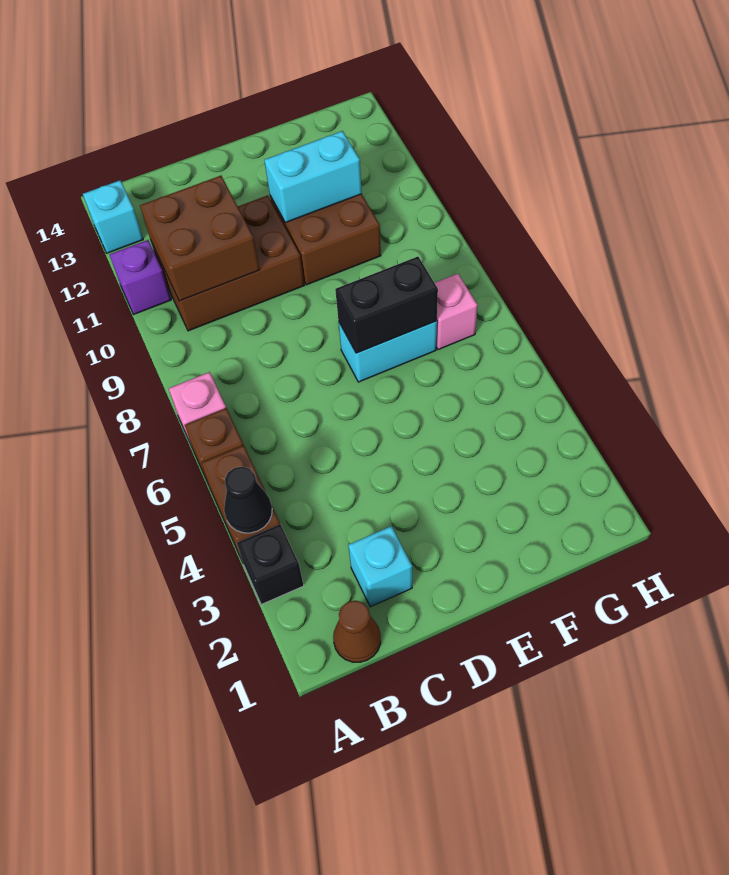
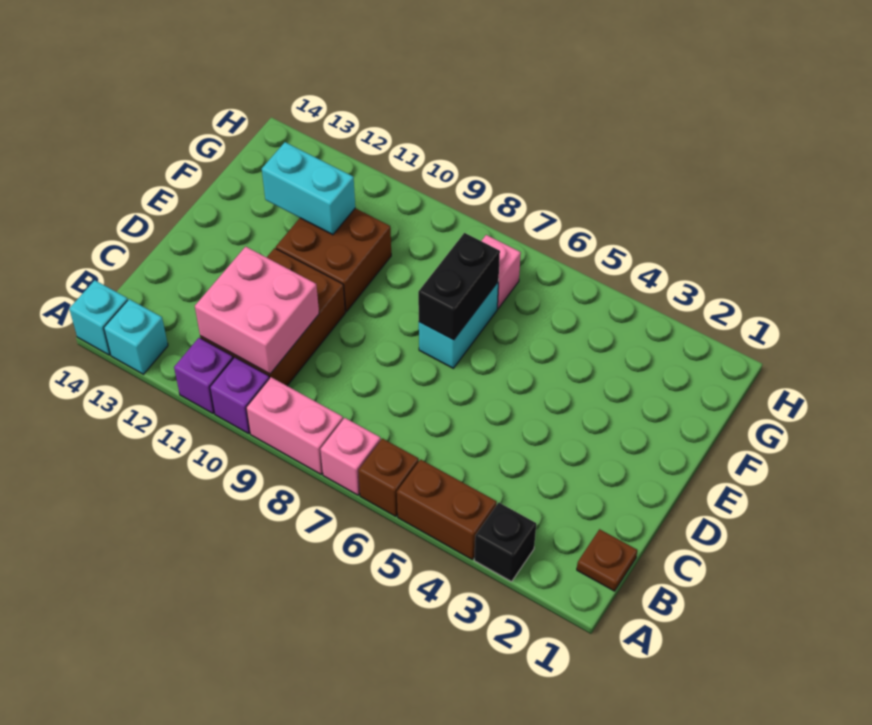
black 1x1 cone [224,467,272,533] -> none
none -> pink 1x2 brick [246,377,343,474]
none -> purple 1x1 brick [210,357,269,433]
brown 1x1 cone [333,601,381,662] -> brown 1x1 plate [577,529,637,591]
brown 2x2 brick [140,176,260,301] -> pink 2x2 brick [195,247,319,374]
cyan 1x1 brick [348,526,412,607] -> cyan 1x1 brick moved to [69,280,128,355]
cyan 1x2 brick [264,131,362,223] -> cyan 1x2 brick turned to [262,142,355,235]

